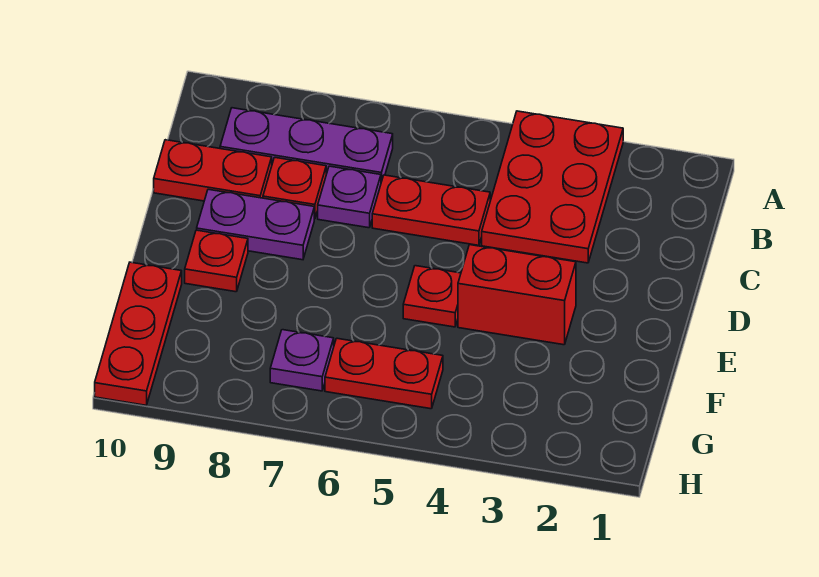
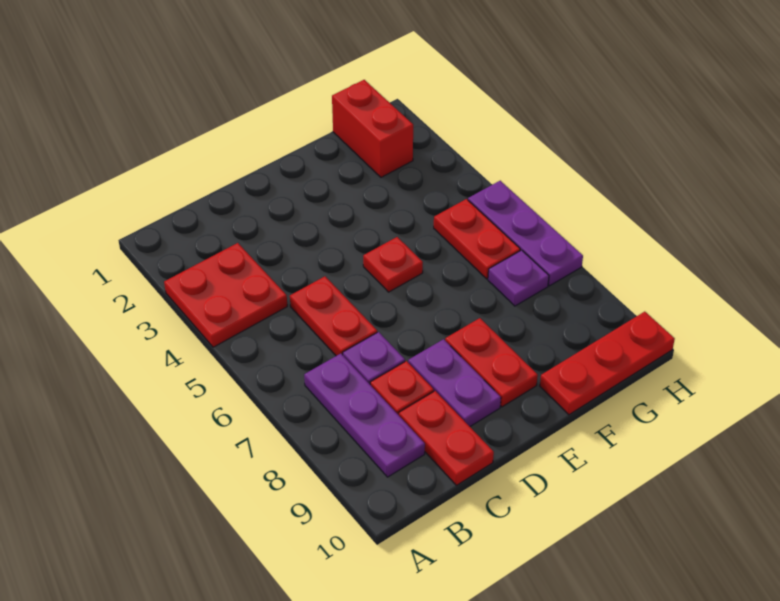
red 2x3 plate [482,111,623,263] -> red 2x2 plate [164,243,287,347]
red 1x2 brick [458,245,576,345] -> red 1x2 brick moved to [332,80,413,177]
red 1x1 plate [185,230,248,292] -> red 1x2 plate [445,318,538,407]
none -> purple 1x3 plate [468,181,583,286]

